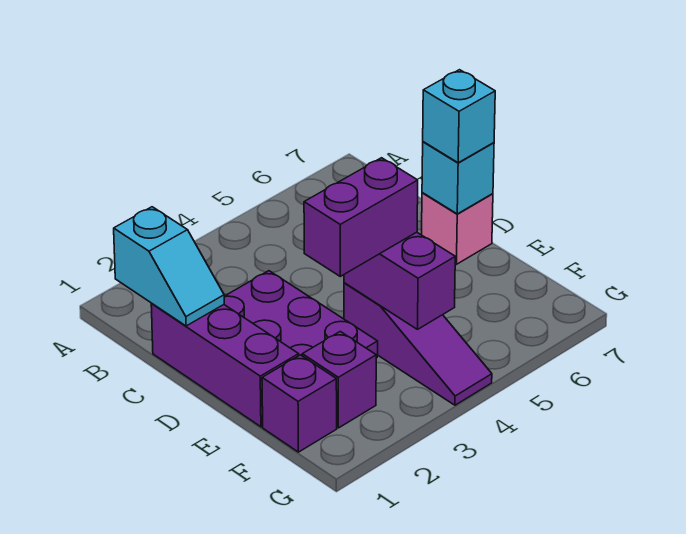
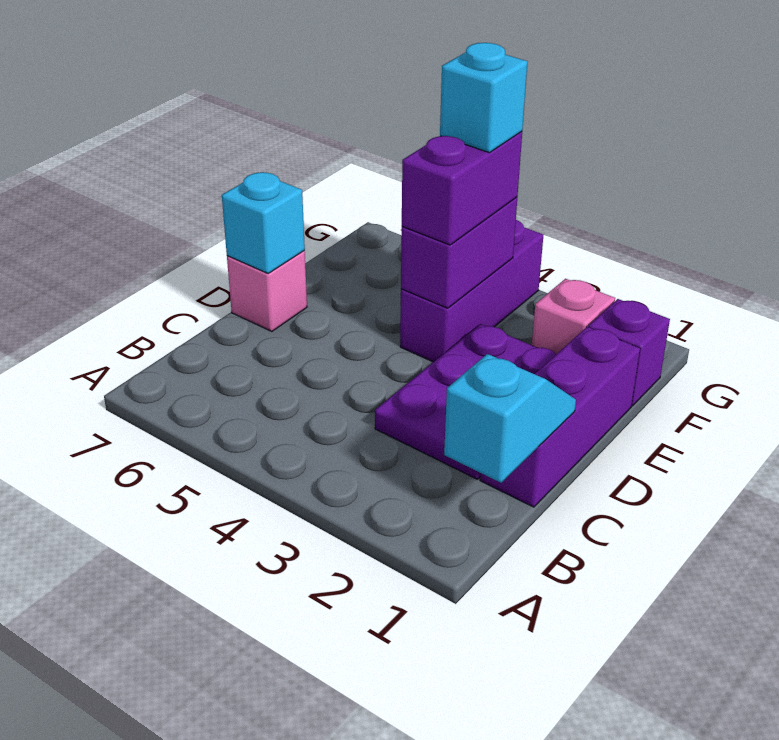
cyan 1x1 brick [423,70,495,163] -> cyan 1x1 brick moved to [440,43,528,153]
purple 1x2 brick [304,158,418,276] -> purple 1x2 brick turned to [402,131,522,245]
purple 1x3 slope [344,283,492,405] -> purple 1x3 brick [400,220,543,362]
purple 1x1 brick [302,332,376,428] -> pink 1x1 brick [532,279,615,354]

